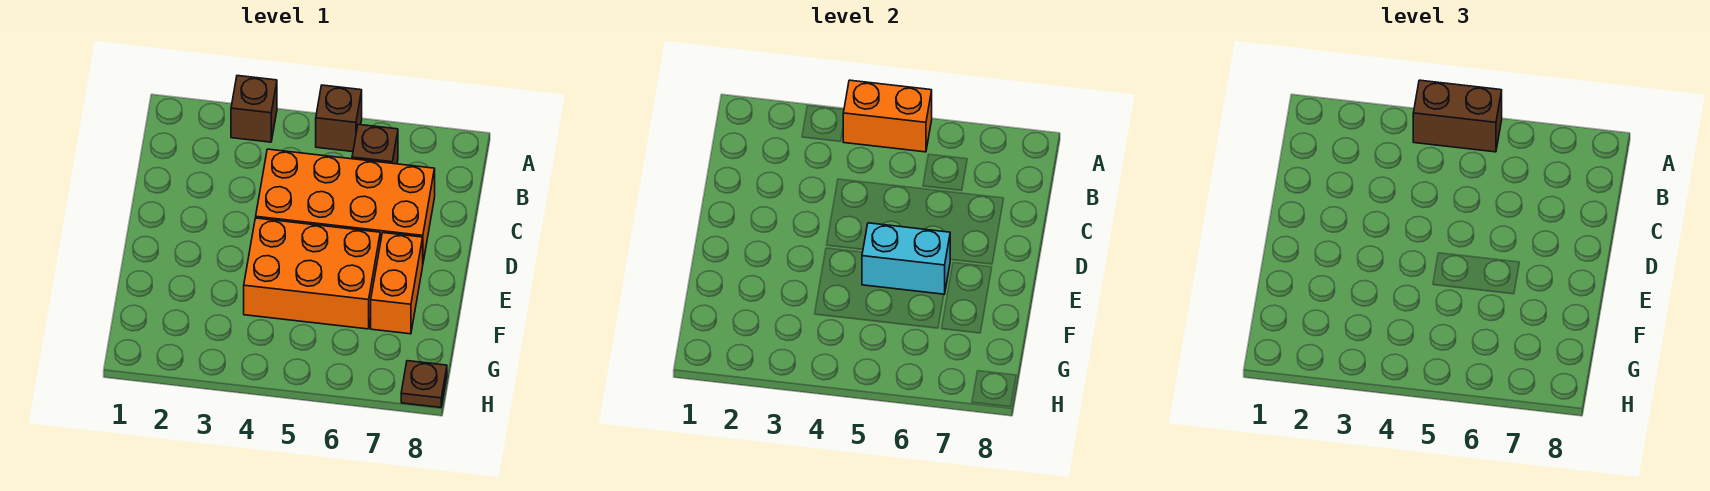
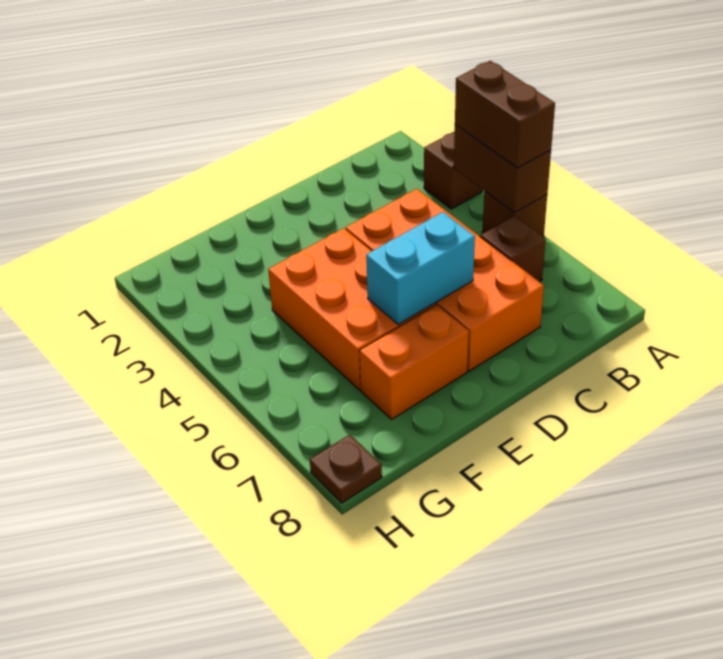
orange 1x2 brick [843,80,932,152] -> brown 1x2 brick [454,125,551,213]
cyan 1x2 brick [862,223,951,294] -> cyan 1x2 brick turned to [366,212,475,324]

